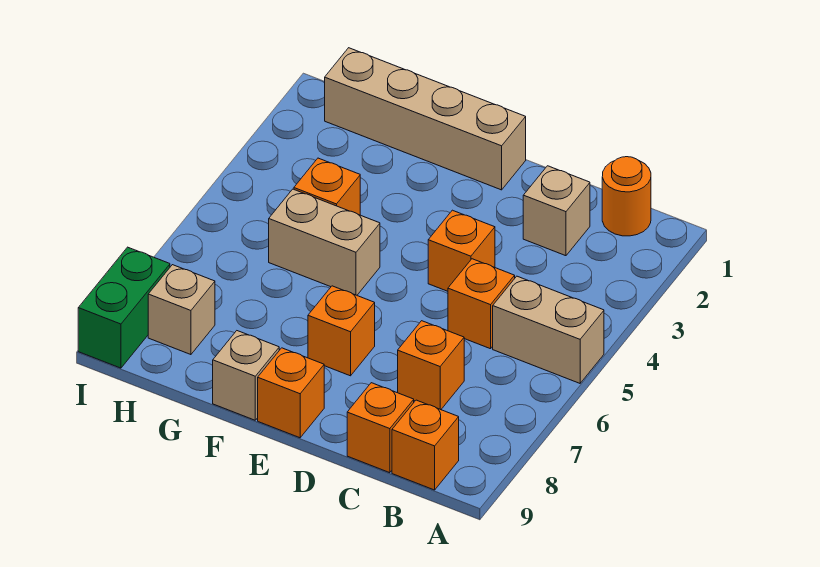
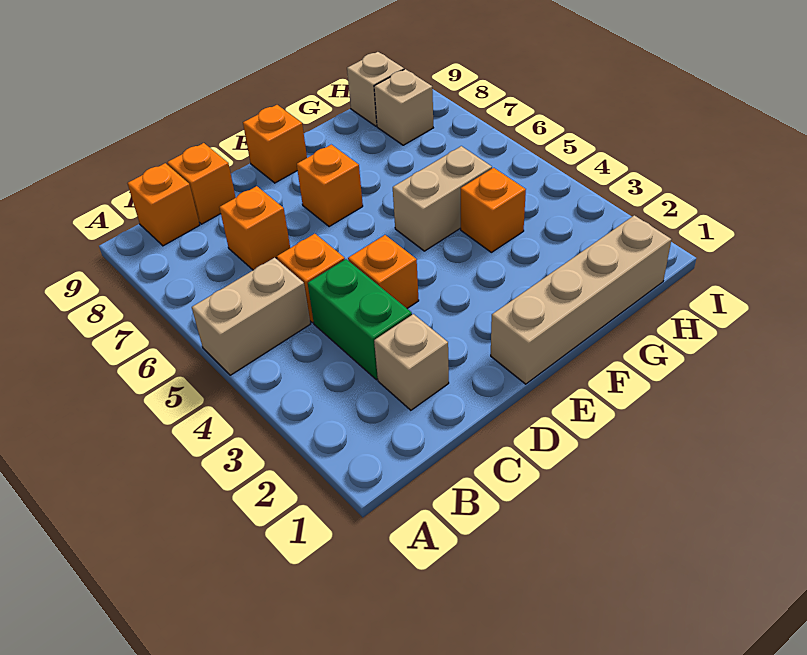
orange 1x1 round brick [602,157,651,236] -> none
tan 1x1 brick [213,331,279,420] -> tan 1x1 brick moved to [347,52,404,126]
green 1x2 brick [78,247,170,368] -> green 1x2 brick moved to [308,259,412,380]

